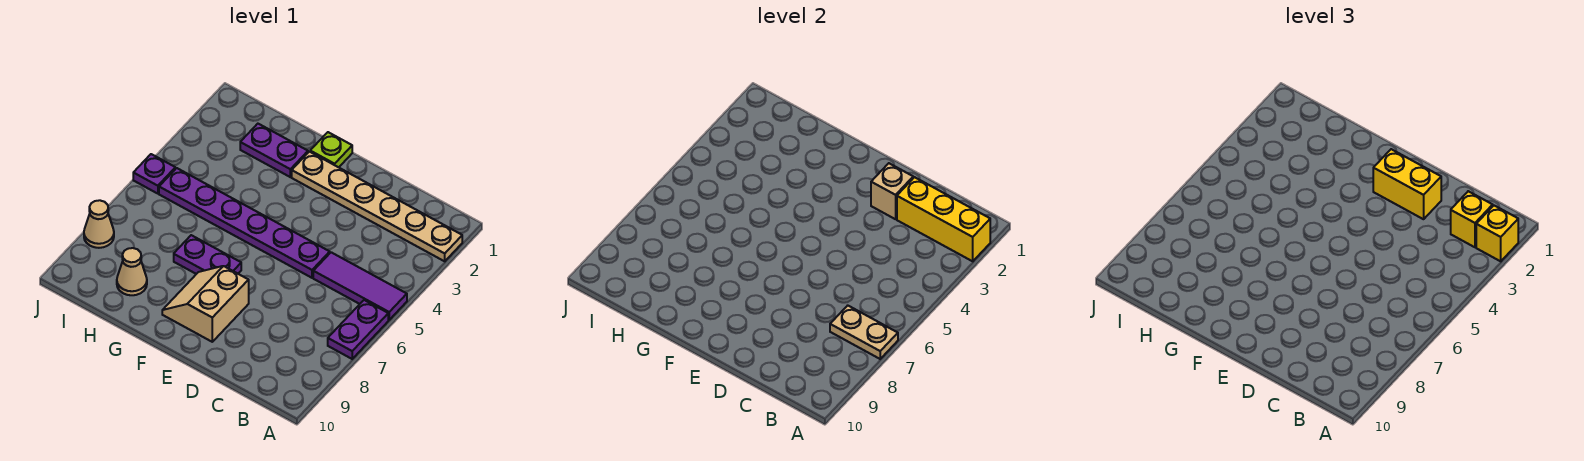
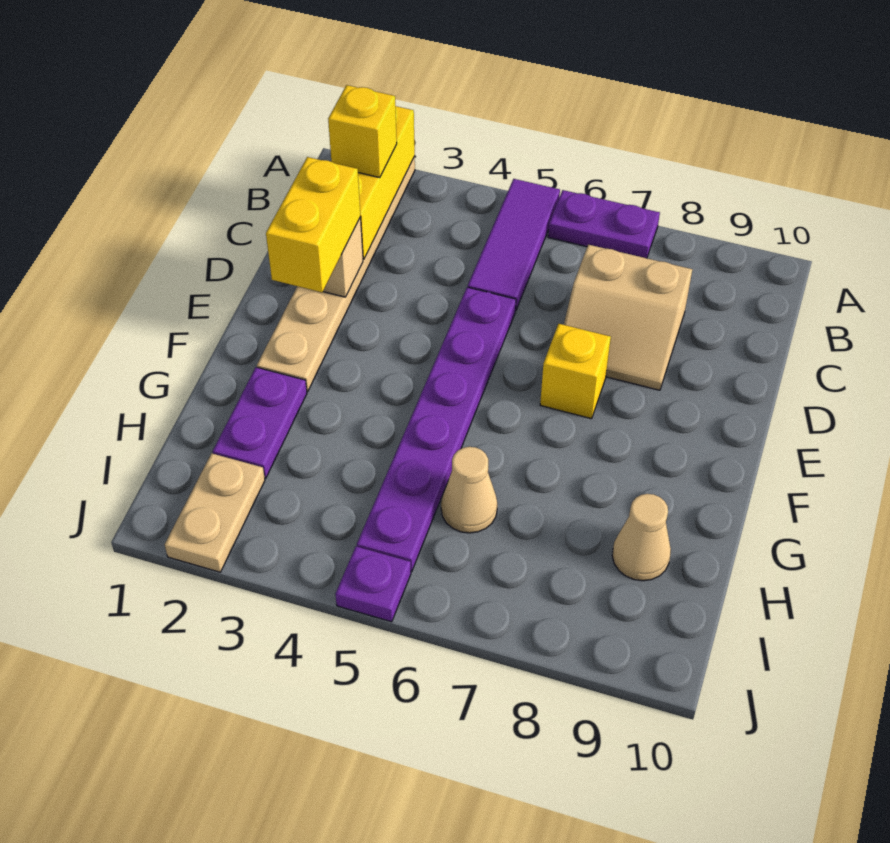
yellow 1x1 brick [1476,206,1518,261] -> yellow 1x1 brick moved to [540,324,611,419]
tan 1x2 plate [830,306,898,359] -> tan 1x2 plate moved to [165,453,265,572]
tan 2x2 slope [162,266,249,342] -> tan 2x2 slope moved to [564,245,692,390]
lime 1x1 plate [310,132,352,167] -> none
purple 1x2 plate [174,235,241,274] -> none
tan 1x1 cone [84,200,114,248] -> tan 1x1 cone moved to [441,447,497,533]

